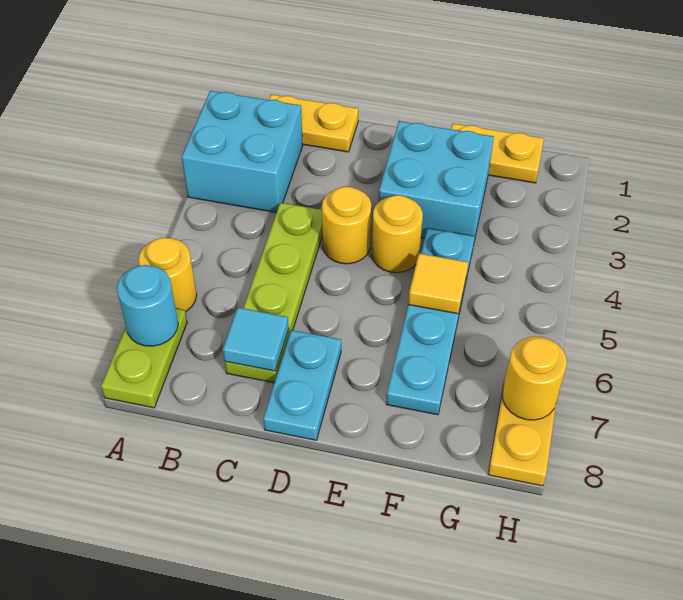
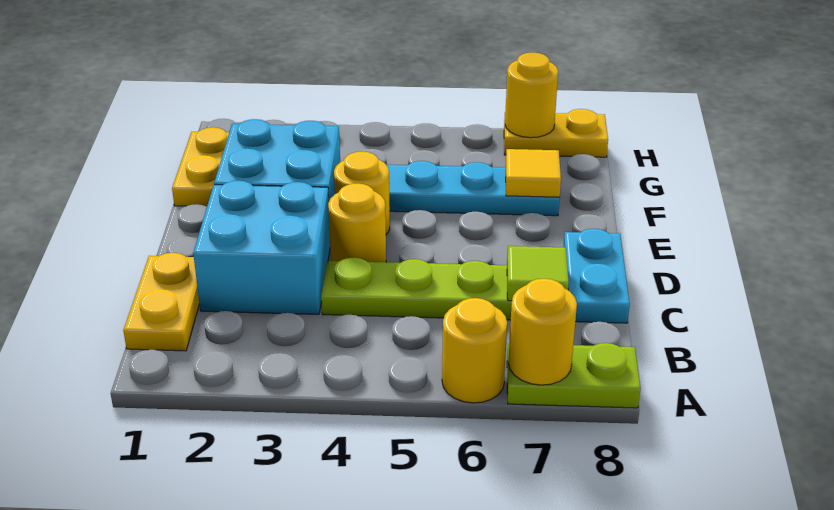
cyan 2x2 brick [182,91,303,213] -> cyan 2x2 brick moved to [193,181,330,314]
cyan 1x1 round brick [117,265,178,346] -> yellow 1x1 round brick [508,279,577,385]
cyan 1x1 tile [223,308,289,371] -> lime 1x1 tile [507,246,569,301]
cyan 1x2 plate [263,330,341,440] -> cyan 1x2 plate turned to [564,229,630,323]
yellow 1x1 tile [408,253,468,314] -> yellow 1x1 tile moved to [506,149,561,197]

